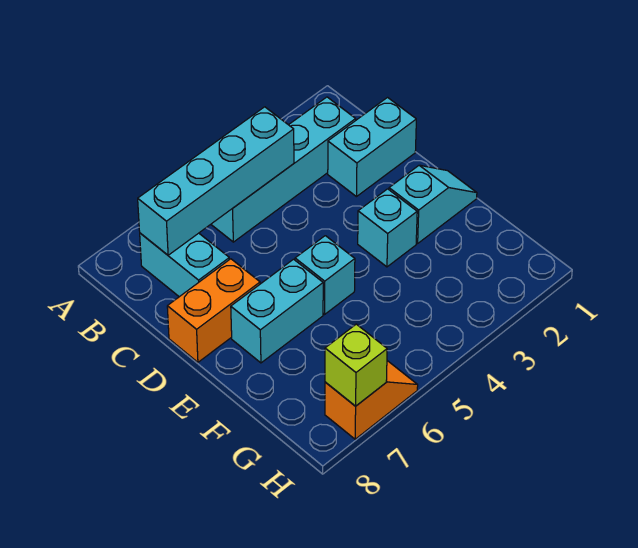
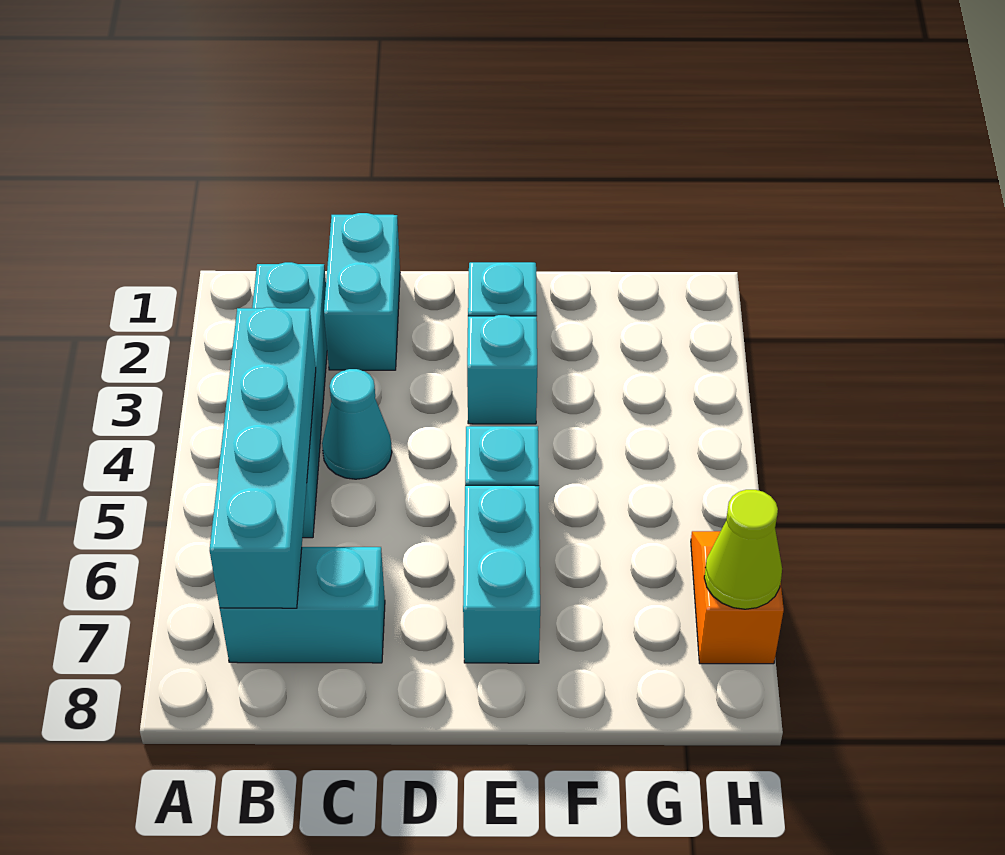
none -> cyan 1x1 cone [322,369,392,479]
orange 1x2 brick [167,259,260,362] -> none
lime 1x1 brick [325,324,387,406] -> lime 1x1 cone [704,490,782,609]

